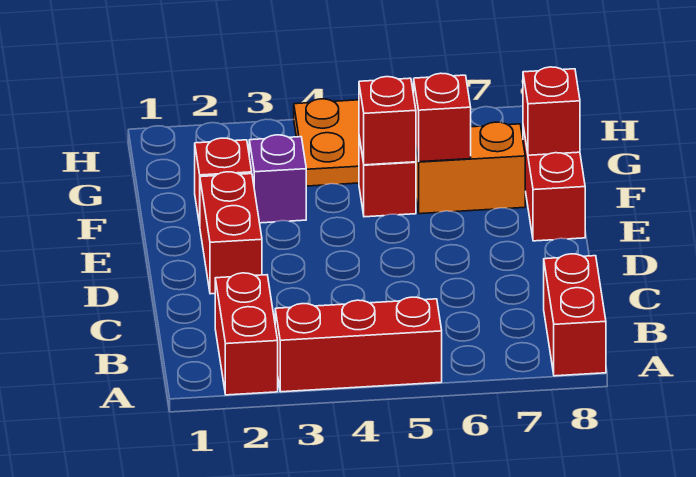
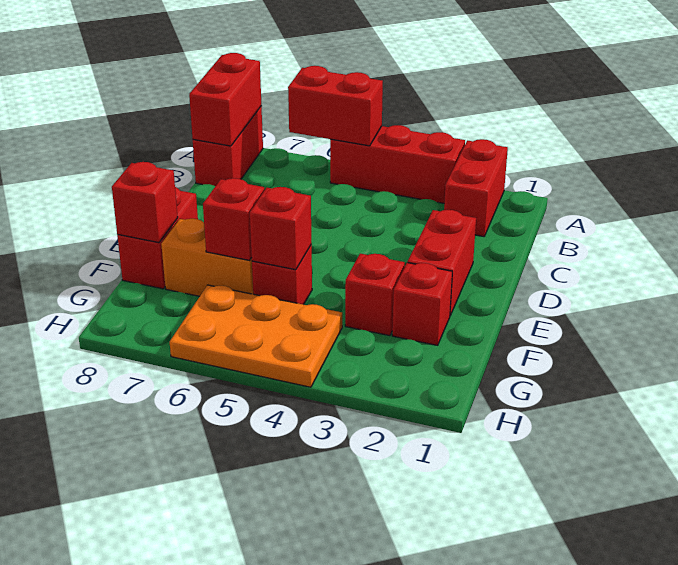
none -> red 1x2 brick [288,66,383,146]
none -> red 1x2 brick [189,53,261,146]
purple 1x1 brick [249,135,306,223] -> red 1x1 brick [345,254,405,336]

